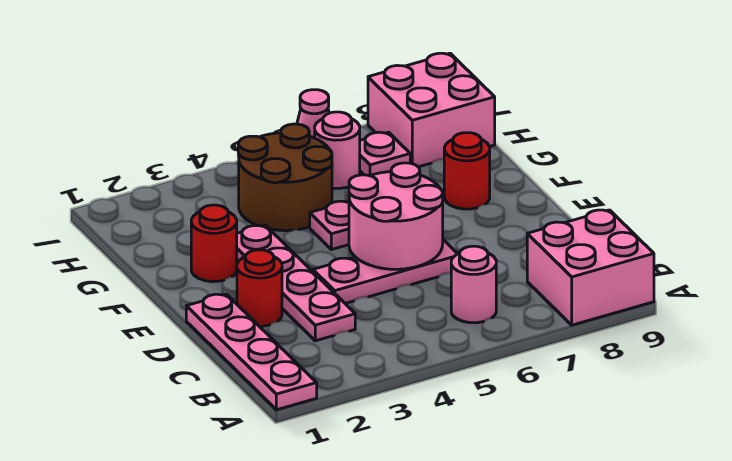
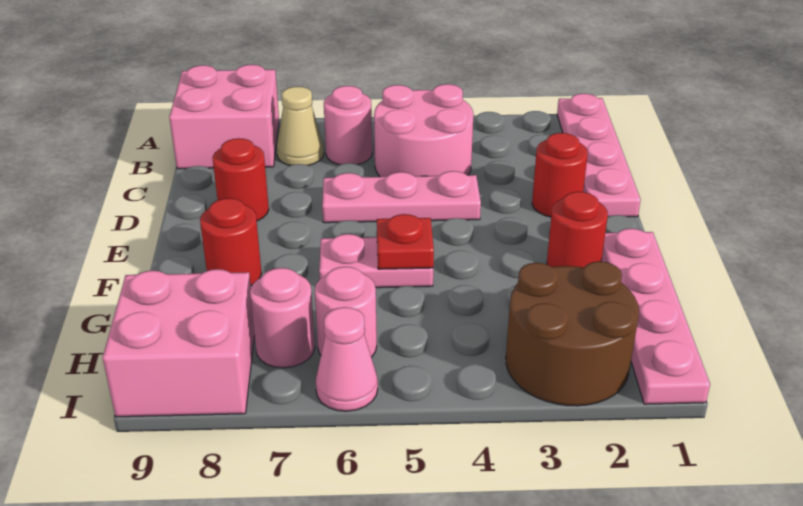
none -> tan 1x1 cone [277,87,324,166]
pink 1x4 plate [237,225,355,341] -> pink 1x4 plate moved to [601,229,710,404]
pink 2x2 round brick [349,163,443,269] -> pink 2x2 round brick moved to [374,84,473,177]
none -> red 1x1 round brick [212,138,269,221]
none -> red 1x1 plate [377,214,434,269]
brown 2x2 round brick [238,124,332,231] -> brown 2x2 round brick moved to [506,261,639,406]
pink 1x1 plate [360,132,410,176] -> pink 1x1 round brick [250,268,315,368]

